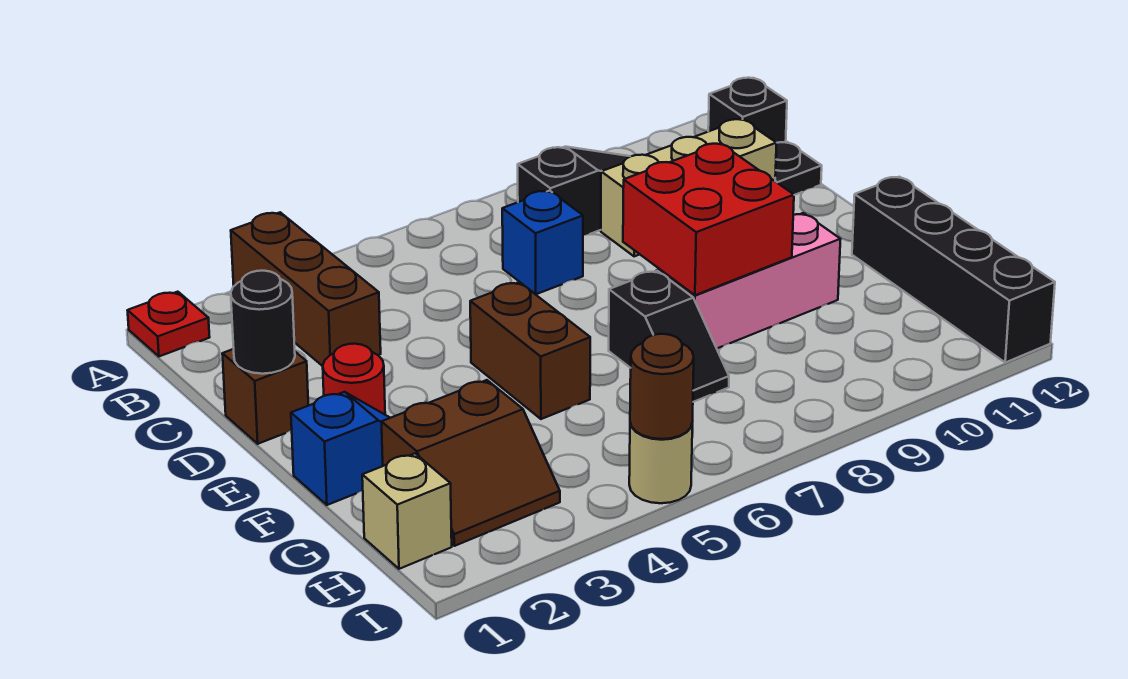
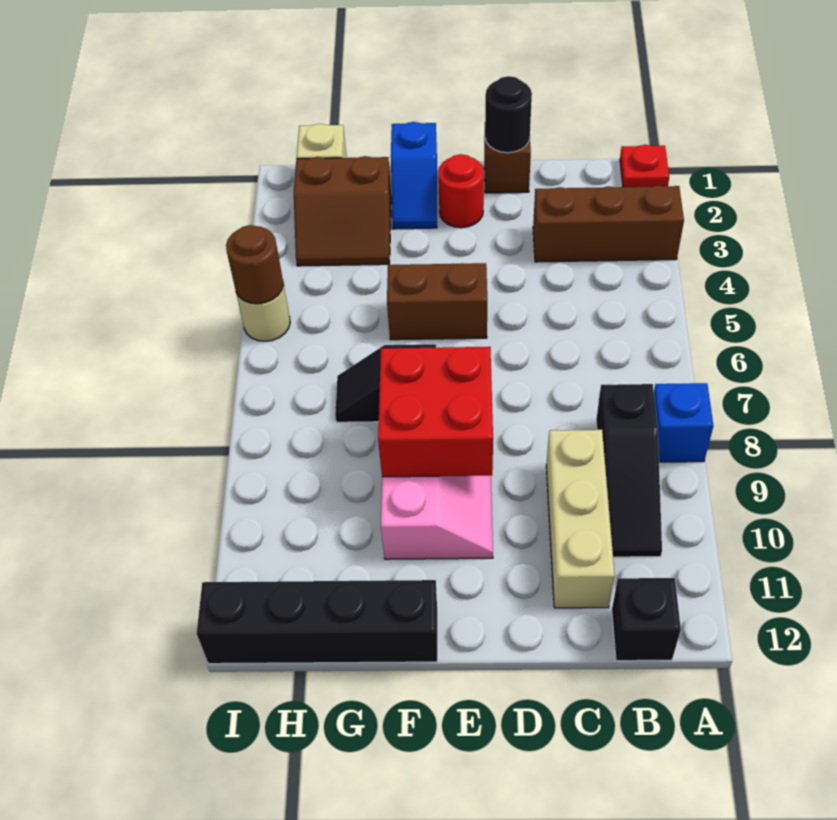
blue 1x1 brick [502,191,583,294] -> blue 1x1 brick moved to [654,383,713,462]
black 1x1 plate [775,142,822,195] -> none
brown 2x2 slope [382,380,560,546] -> brown 2x2 slope turned to [294,156,391,266]

